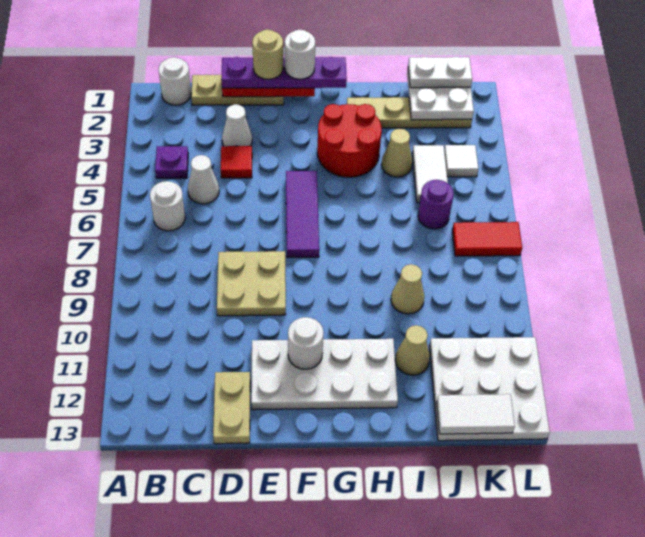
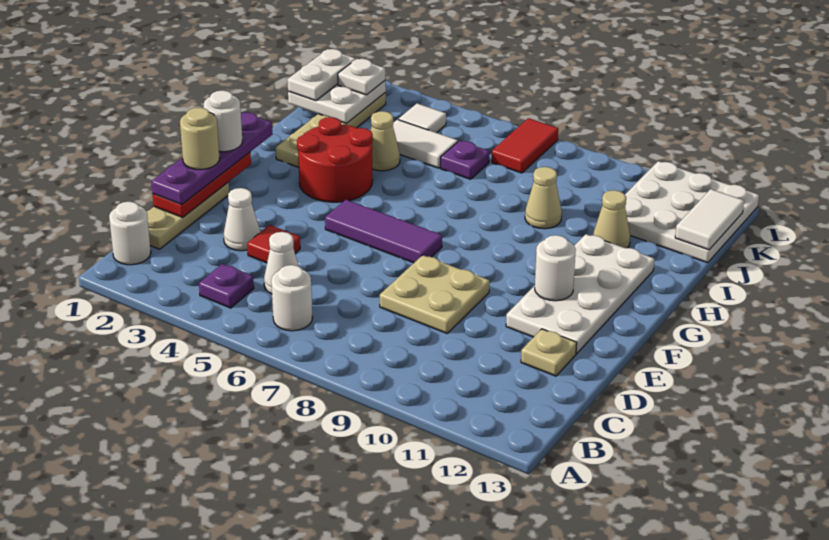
tan 1x2 plate [213,372,250,444] -> tan 1x1 plate [521,329,577,376]
purple 1x1 round brick [418,180,454,229] -> purple 1x1 plate [441,141,489,179]
none -> white 1x1 plate [338,59,385,95]

